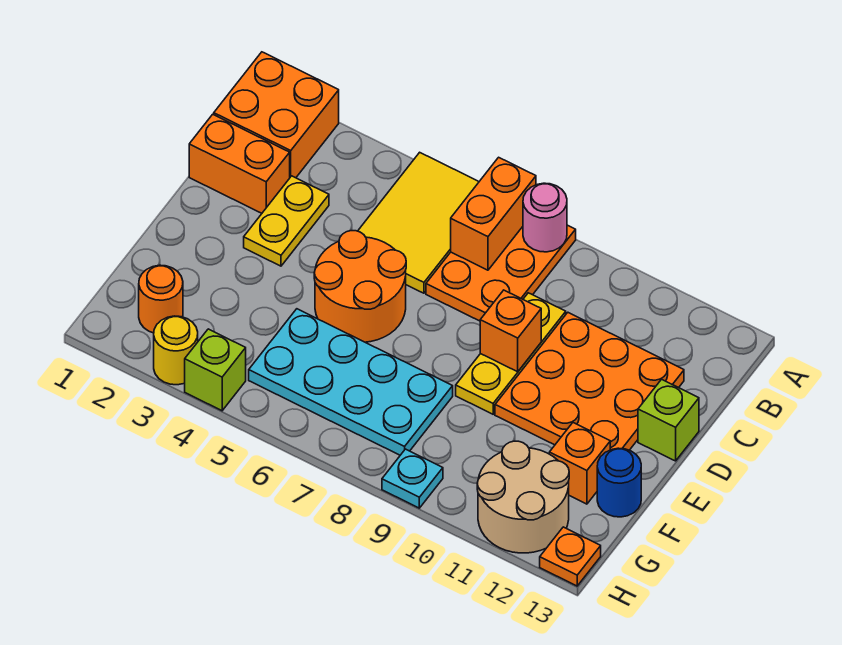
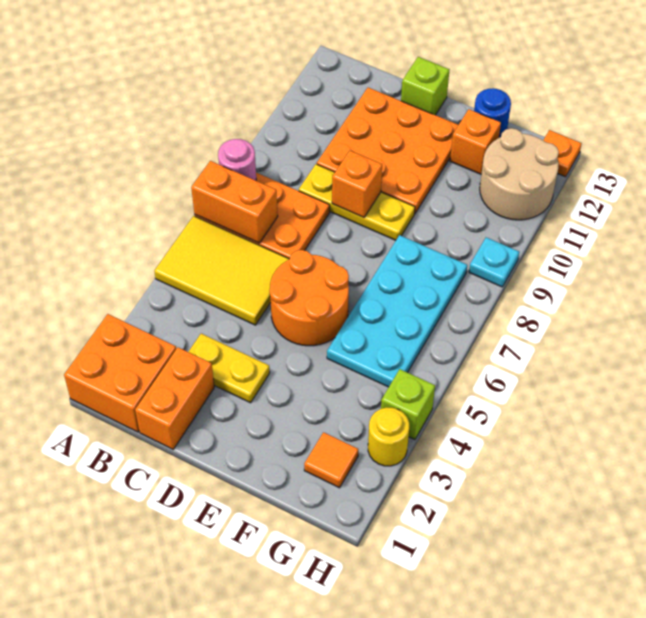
orange 1x1 round brick [139,265,183,333] -> orange 1x1 tile [304,432,358,488]

